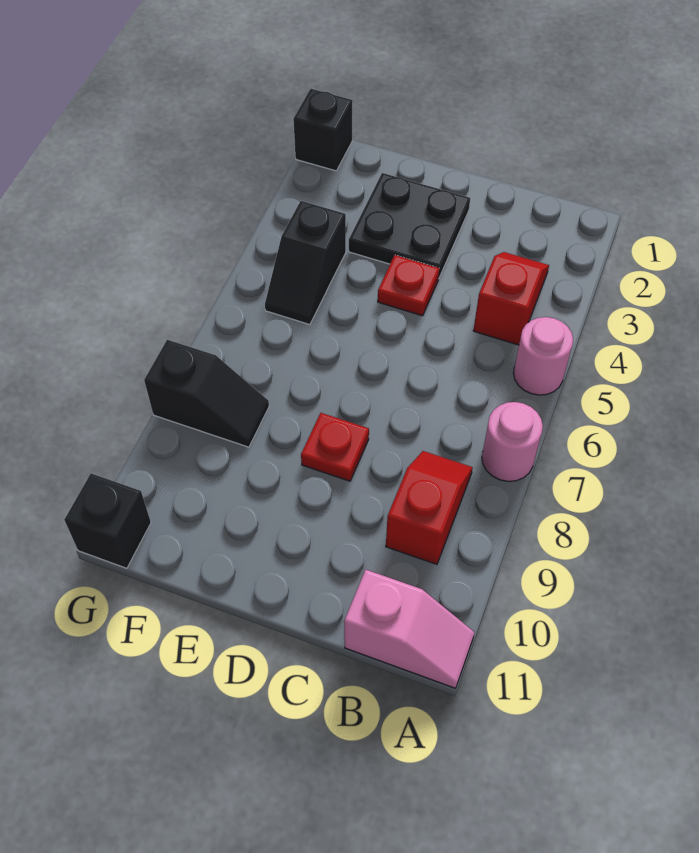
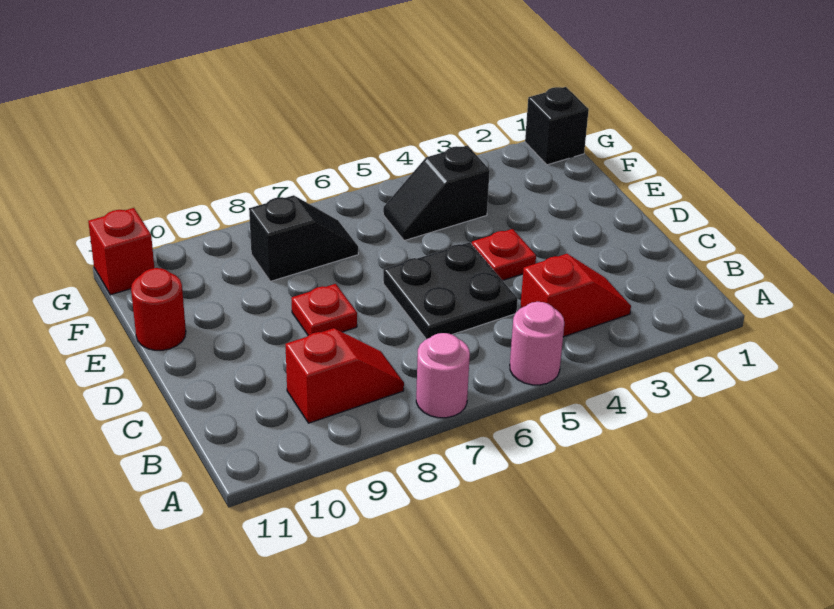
pink 1x2 slope [344,570,475,688] -> none
black 2x2 plate [349,173,470,279] -> black 2x2 plate moved to [383,242,518,339]
none -> red 1x1 round brick [131,268,186,350]
black 1x2 slope [144,340,269,447] -> black 1x2 slope turned to [249,195,358,281]
black 1x1 brick [64,473,151,568] -> red 1x1 brick [88,208,154,295]

